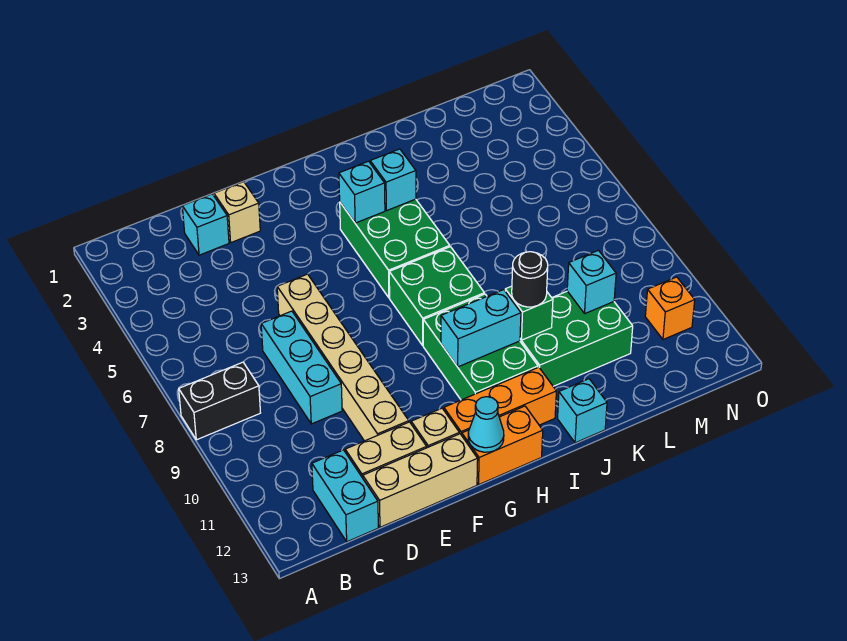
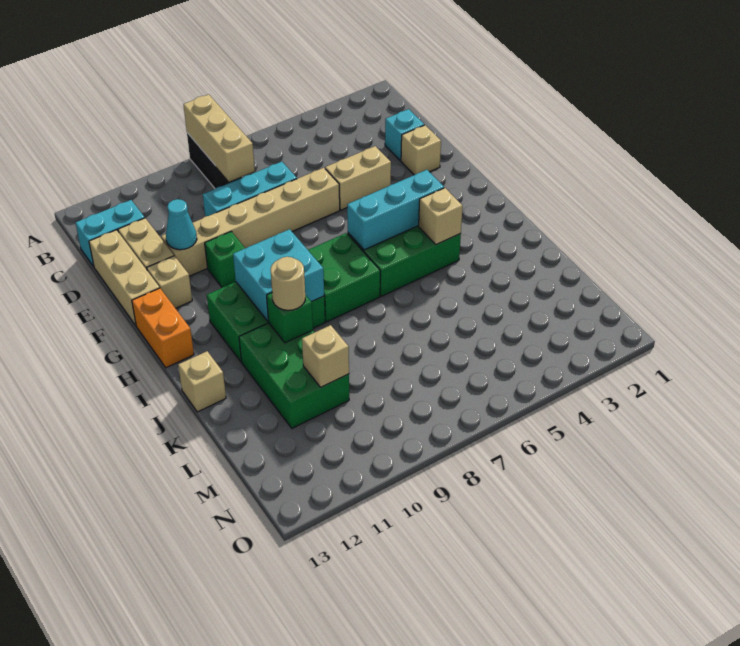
none -> tan 1x3 brick [183,94,255,182]
none -> tan 1x2 brick [325,146,391,210]
none -> green 1x1 brick [205,231,245,287]
orange 1x3 brick [444,367,556,435] -> none
cyan 1x1 cone [468,397,504,452] -> cyan 1x1 cone moved to [166,199,197,250]
cyan 1x1 brick [339,161,385,223] -> cyan 1x3 brick [347,170,444,250]
cyan 1x2 brick [441,290,521,367] -> cyan 2x2 brick [233,229,324,321]
cyan 1x1 brick [370,149,416,211] -> tan 1x1 brick [419,188,463,245]
black 1x1 round brick [512,252,548,307] -> tan 1x1 round brick [271,257,305,310]
cyan 1x1 brick [558,379,607,443] -> tan 1x1 brick [178,351,226,412]
cyan 1x1 brick [567,250,616,313] -> tan 1x1 brick [302,325,349,387]
orange 1x1 brick [645,277,695,340] -> none

